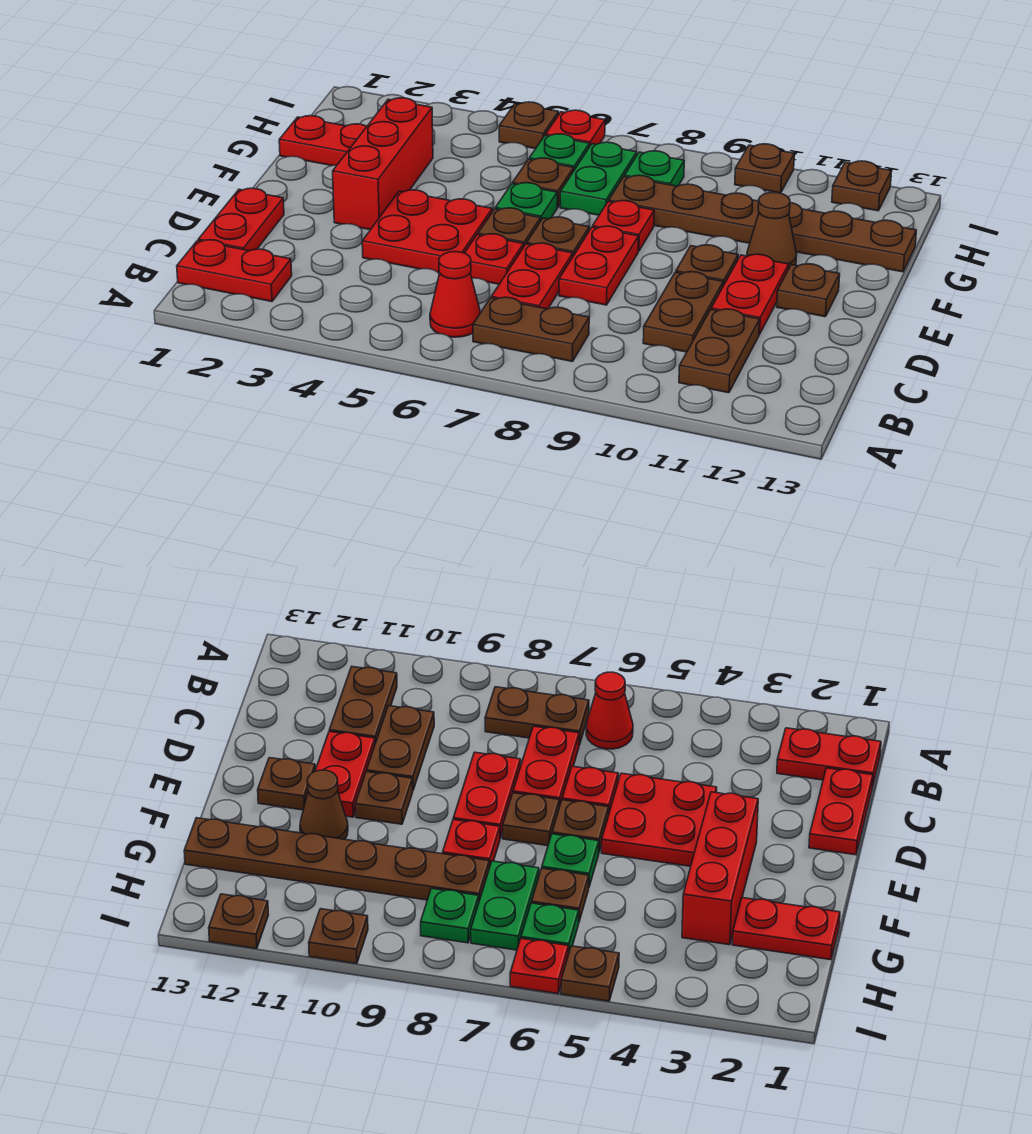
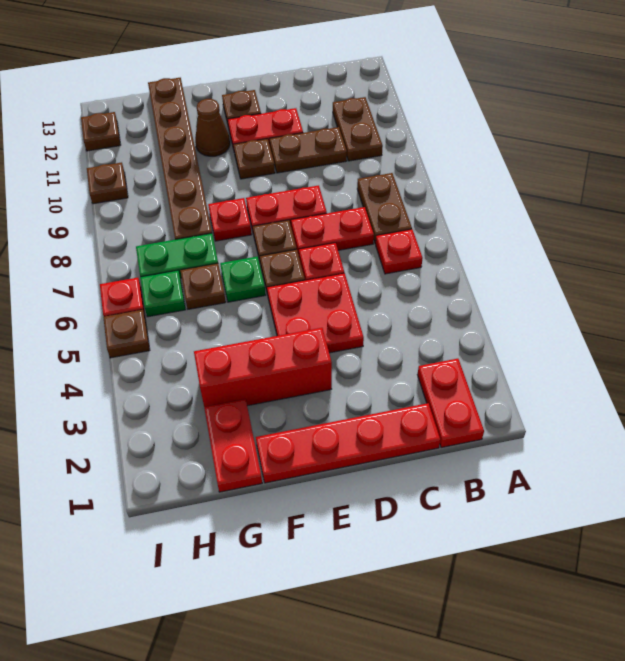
red 1x1 cone [430,252,481,337] -> red 1x1 plate [376,229,423,274]
brown 1x2 plate [679,309,760,393] -> brown 1x2 plate turned to [333,97,383,161]
red 1x2 plate [198,188,284,251] -> red 1x4 plate [256,403,440,483]
green 1x1 plate [624,151,684,186] -> none

